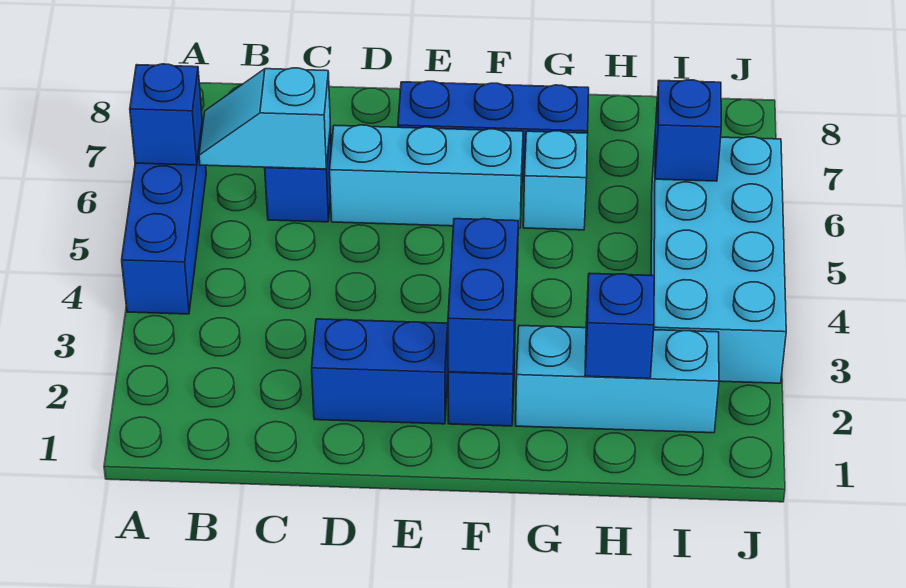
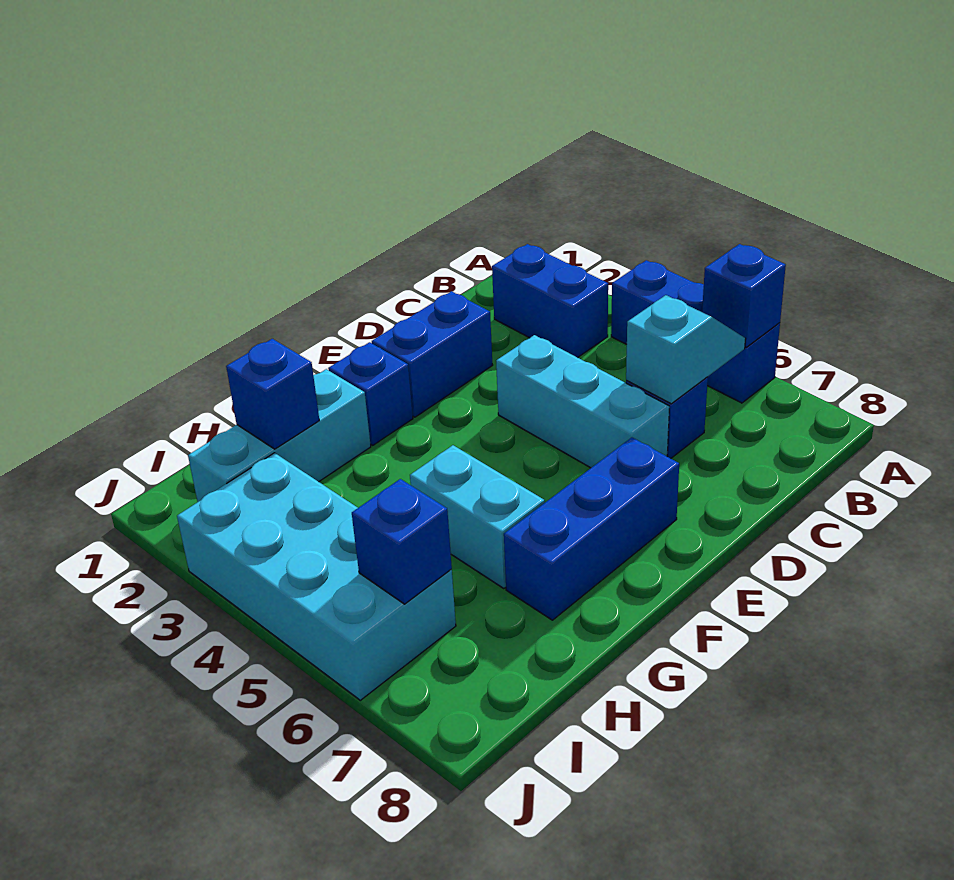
cyan 1x3 brick [330,125,523,228] -> cyan 1x3 brick turned to [496,335,669,468]
blue 1x2 brick [448,219,518,374] -> blue 1x2 brick moved to [492,244,608,358]
cyan 1x1 brick [523,131,588,230] -> cyan 1x2 brick [410,445,545,589]

